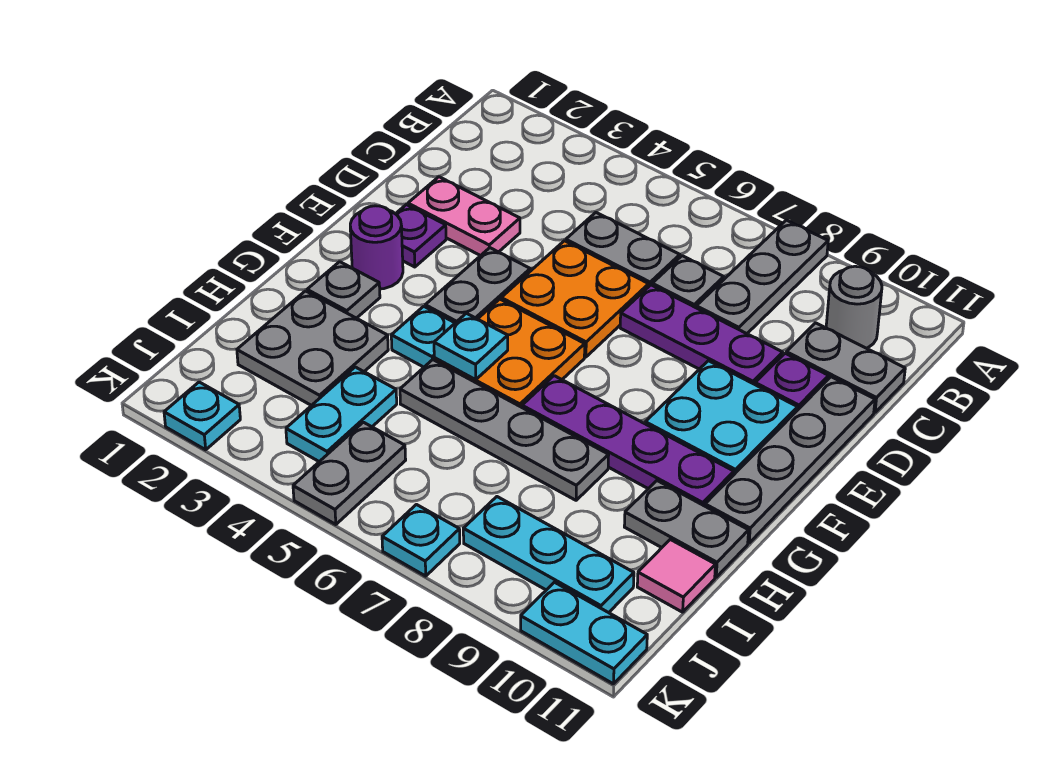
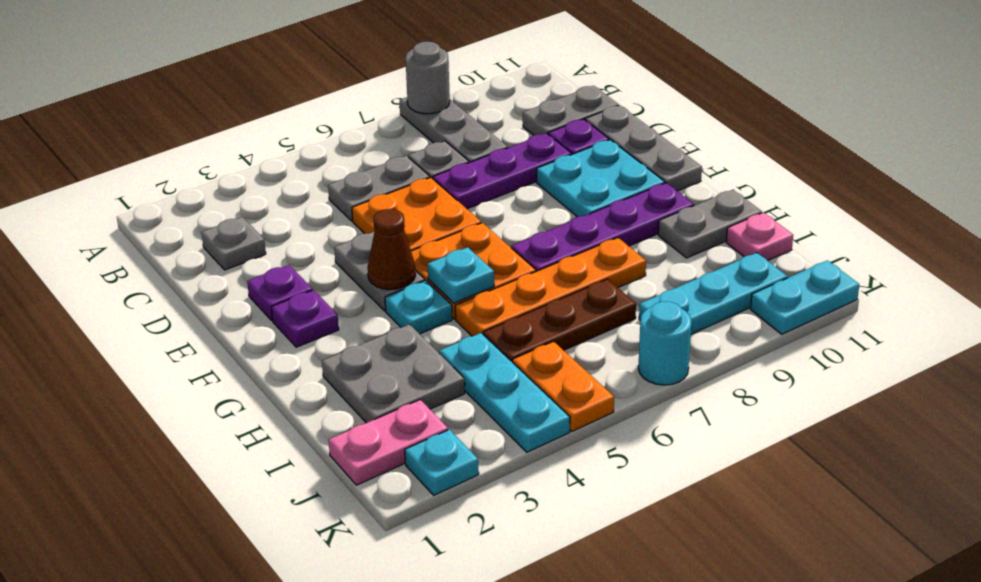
grey 1x1 round brick [826,266,882,348] -> grey 1x1 round brick moved to [405,42,450,114]
pink 1x2 plate [408,177,520,256] -> pink 1x2 plate moved to [329,400,448,485]
grey 1x4 plate [705,377,875,543] -> grey 1x3 plate [585,105,702,191]
purple 1x1 round brick [350,206,403,289] -> purple 1x1 plate [271,290,339,347]
none -> brown 1x1 cone [368,209,416,289]
grey 1x1 plate [307,262,380,318] -> grey 1x1 plate moved to [202,217,266,270]
grey 1x4 plate [400,360,609,500] -> orange 1x4 plate [455,238,646,336]
cyan 1x2 plate [286,367,397,462] -> cyan 1x3 plate [439,333,570,452]
none -> brown 1x3 plate [483,279,636,361]
pink 1x1 tile [637,539,716,612] -> pink 1x1 plate [726,212,793,260]
grey 1x2 plate [293,422,406,525] -> orange 1x2 plate [512,341,614,431]
cyan 1x1 plate [382,505,460,576] -> cyan 1x1 round brick [638,302,691,385]

